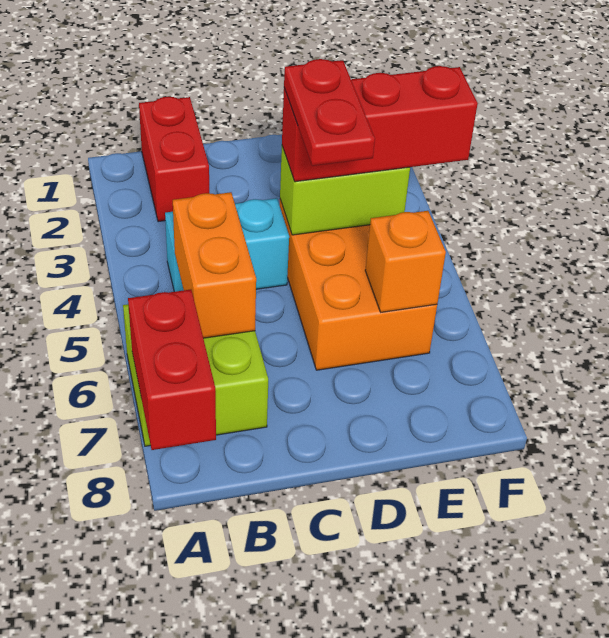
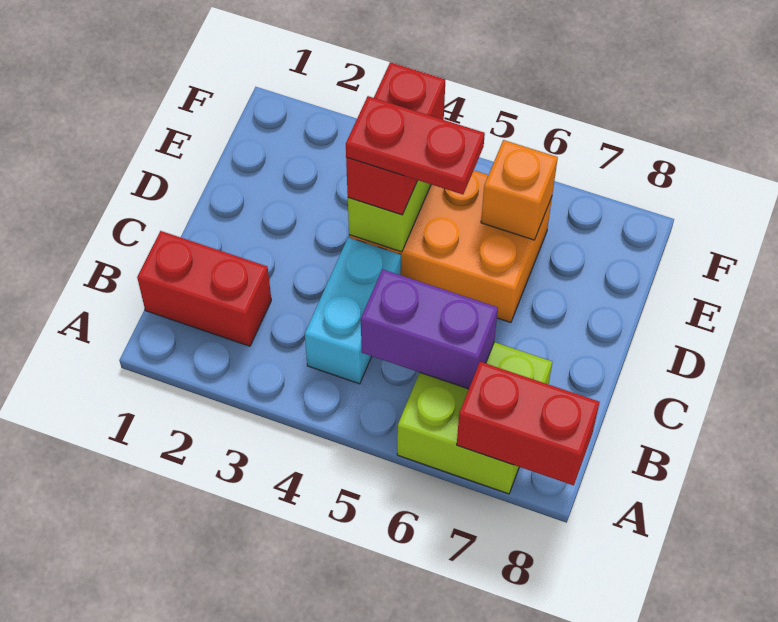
orange 1x2 brick [173,192,256,338] -> purple 1x2 brick [361,269,498,389]
red 1x3 brick [282,66,478,182] -> red 1x2 brick [346,62,445,215]

